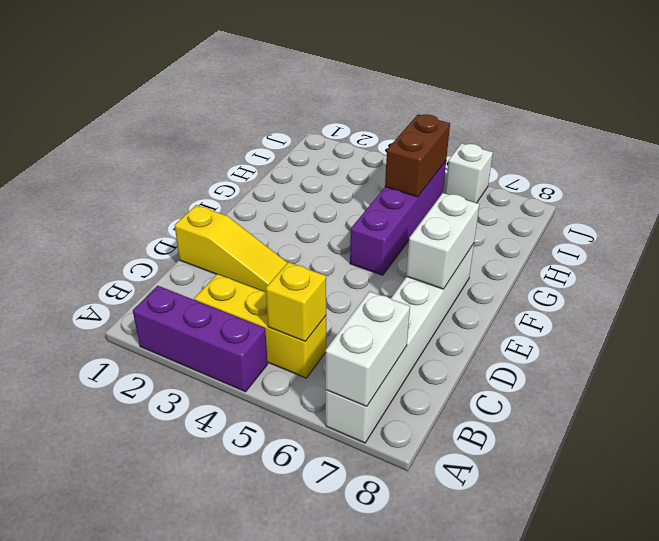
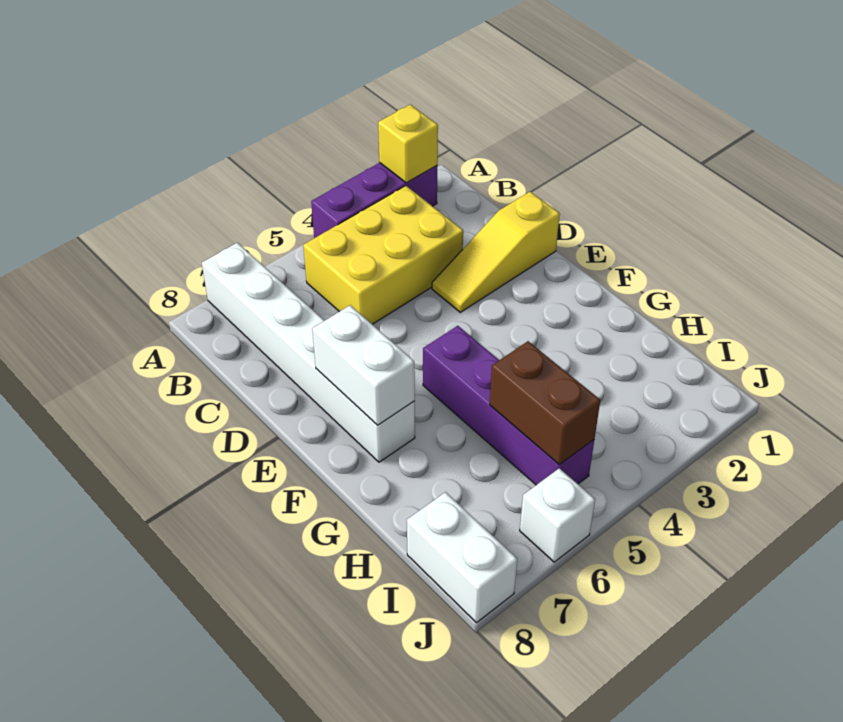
white 1x2 brick [326,291,410,406] -> white 1x2 brick moved to [407,492,517,623]
yellow 1x3 brick [194,274,326,378] -> yellow 2x3 brick [303,186,463,324]
yellow 1x1 brick [266,262,326,342] -> yellow 1x1 brick moved to [378,105,438,183]

